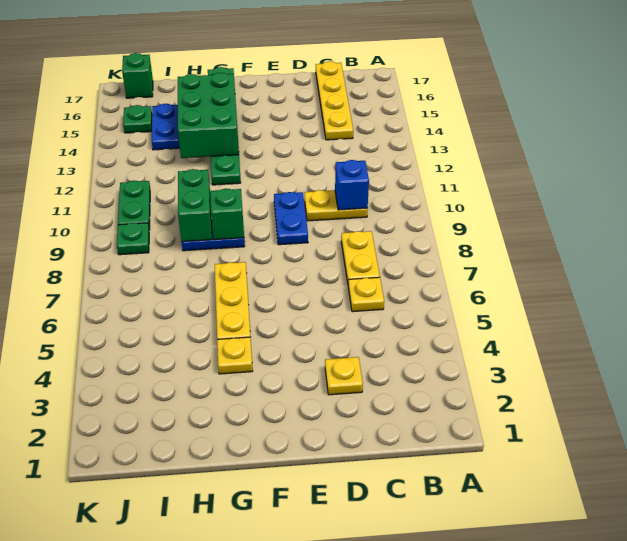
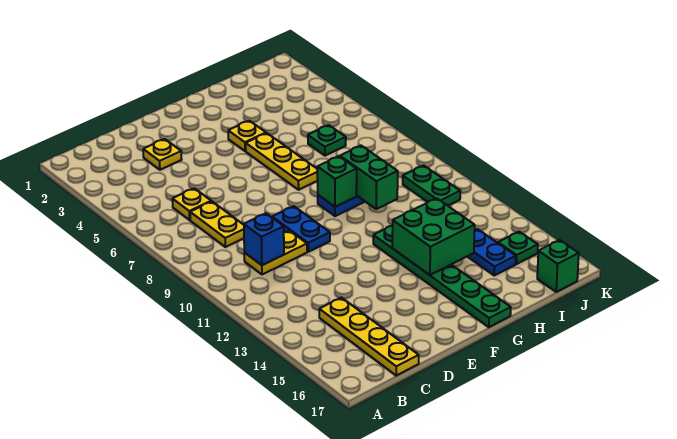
green 2x3 brick [178,73,239,158] -> green 2x2 brick [392,198,475,275]
green 1x1 plate [117,223,149,255] -> green 1x1 plate moved to [308,125,346,156]

